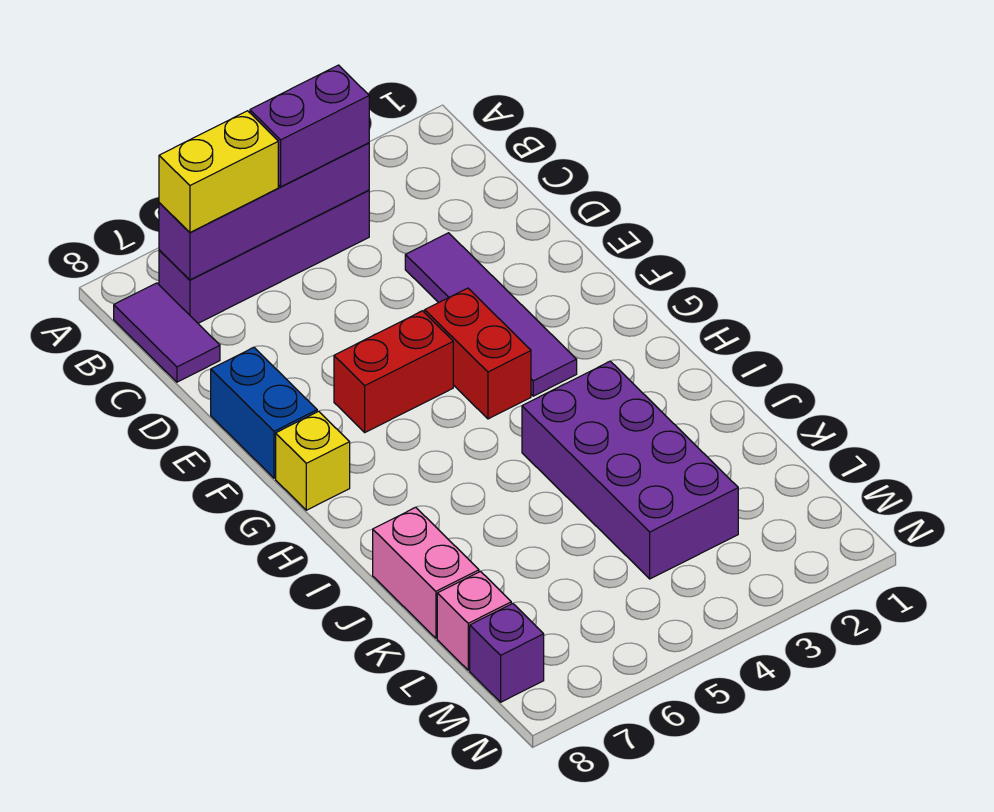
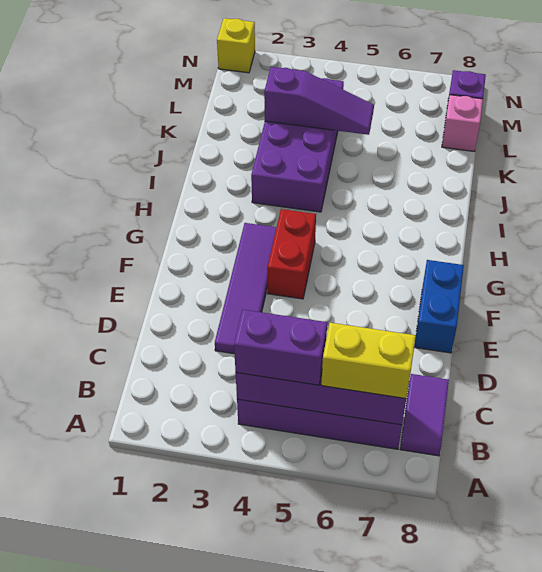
red 1x2 brick [334,311,453,432] -> none
yellow 1x1 brick [276,411,350,510] -> yellow 1x1 brick moved to [217,18,255,73]
pink 1x2 brick [373,507,479,638] -> none
none -> purple 1x3 slope [264,67,374,135]

